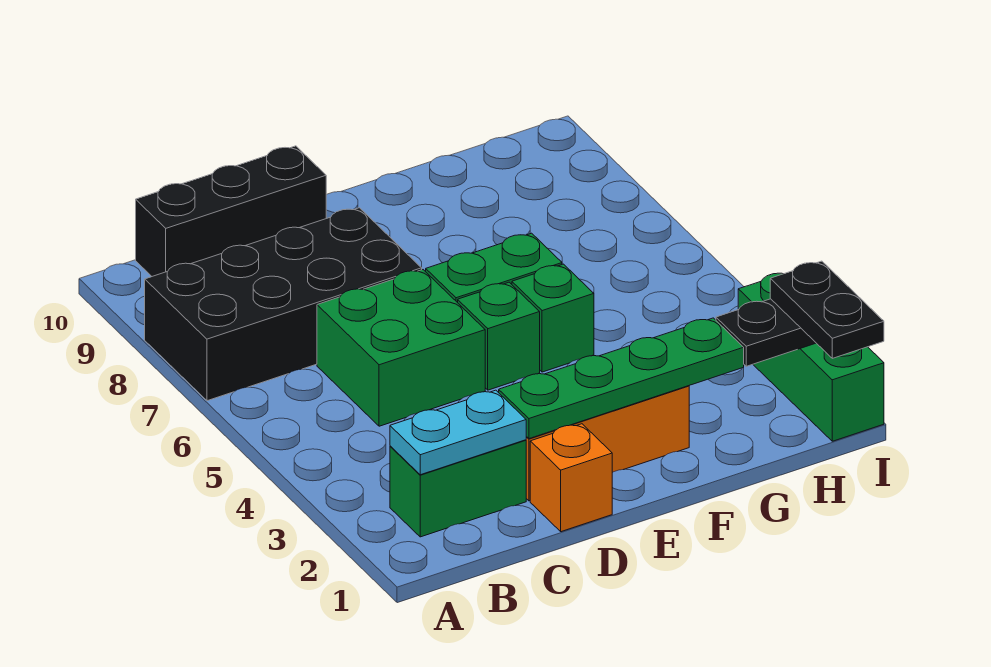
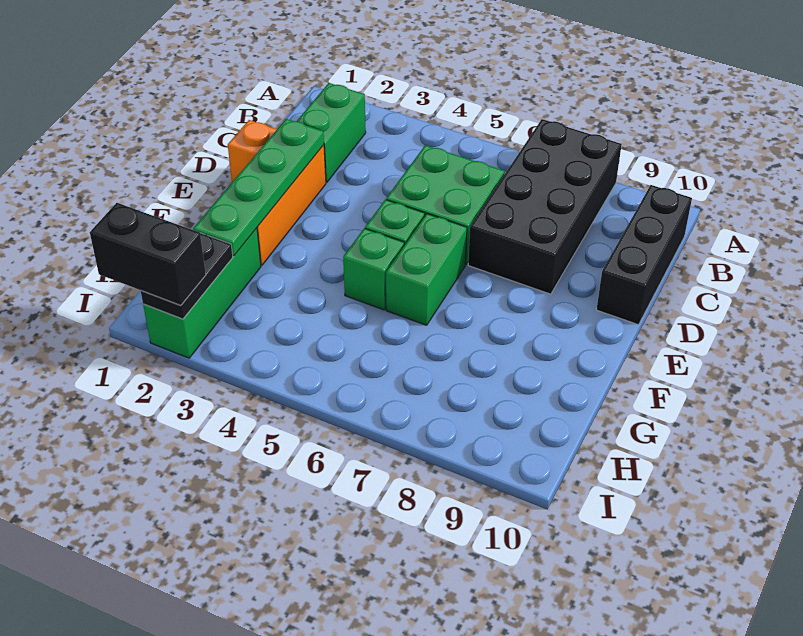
cyan 1x2 plate [390,390,526,475] -> none
green 1x3 brick [738,273,884,441] -> green 1x3 brick turned to [143,228,261,358]
black 1x2 plate [770,261,884,358] -> black 1x2 brick [90,203,206,305]

